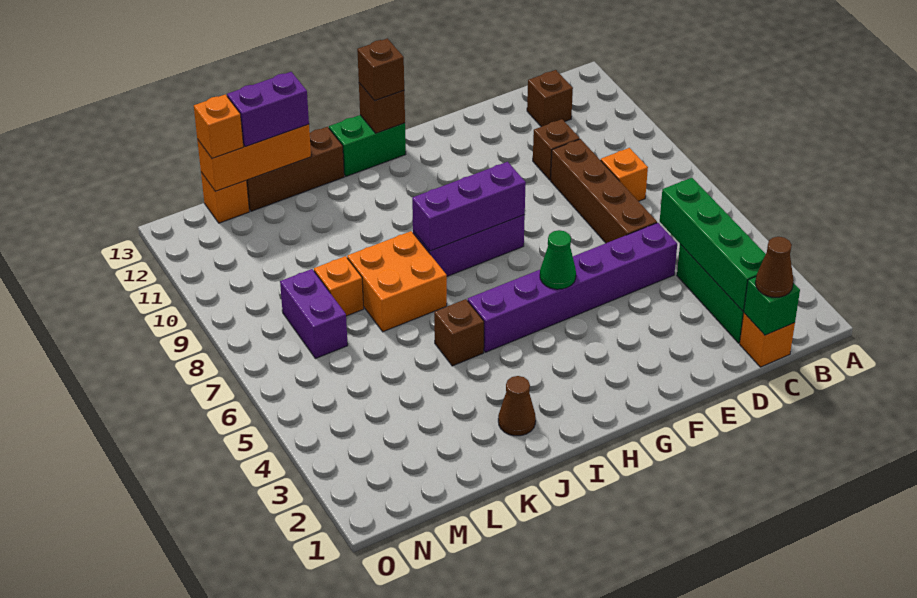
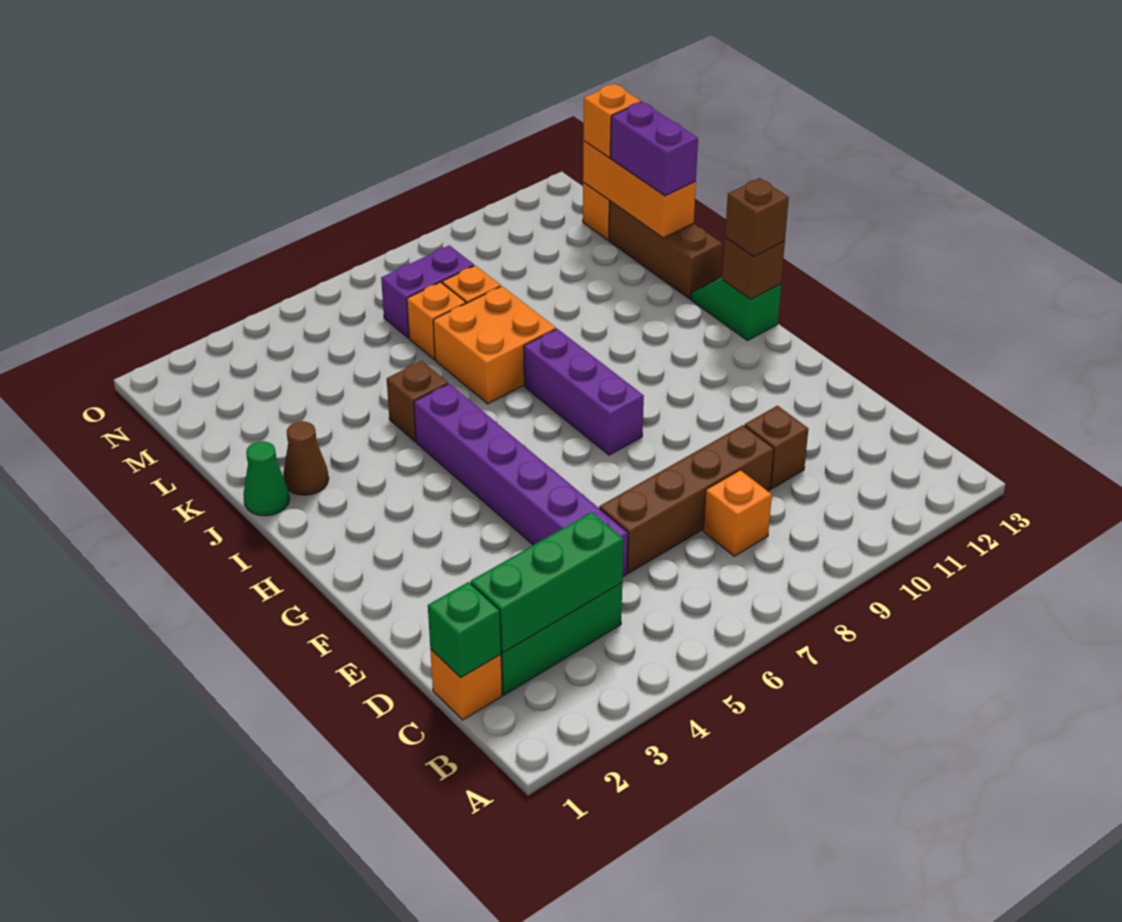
brown 1x1 cone [755,237,794,297] -> none
green 1x4 brick [660,178,766,311] -> green 1x3 brick [471,512,624,653]
brown 1x1 brick [527,70,573,127] -> none
green 1x1 cone [540,230,576,289] -> green 1x1 cone moved to [244,441,290,516]
purple 1x3 brick [412,162,526,251] -> none
green 1x2 brick [329,115,406,176] -> green 1x2 slope [691,277,781,340]
none -> orange 1x1 brick [407,282,466,359]

